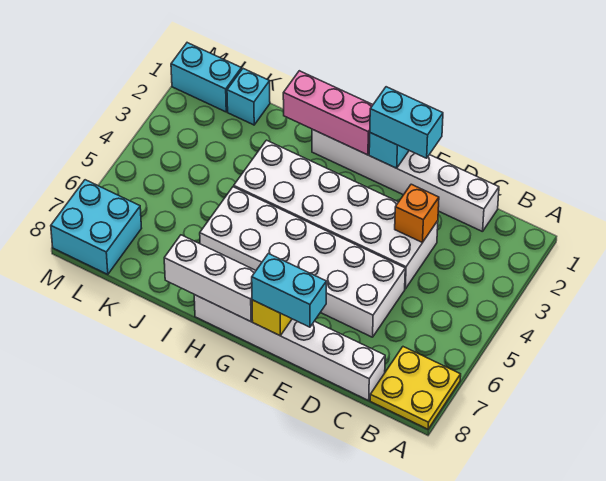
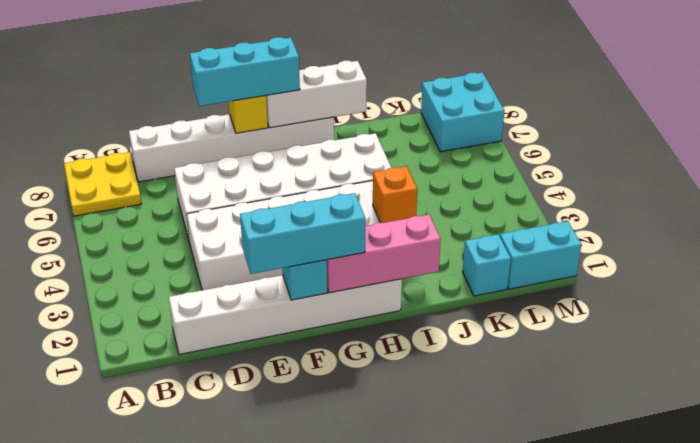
orange 1x1 brick [395,184,439,243] -> orange 1x1 brick moved to [373,166,417,223]
cyan 1x2 brick [370,87,443,158] -> cyan 1x3 brick [240,193,366,274]
cyan 1x2 brick [252,254,326,327] -> cyan 1x3 brick [190,37,300,106]

